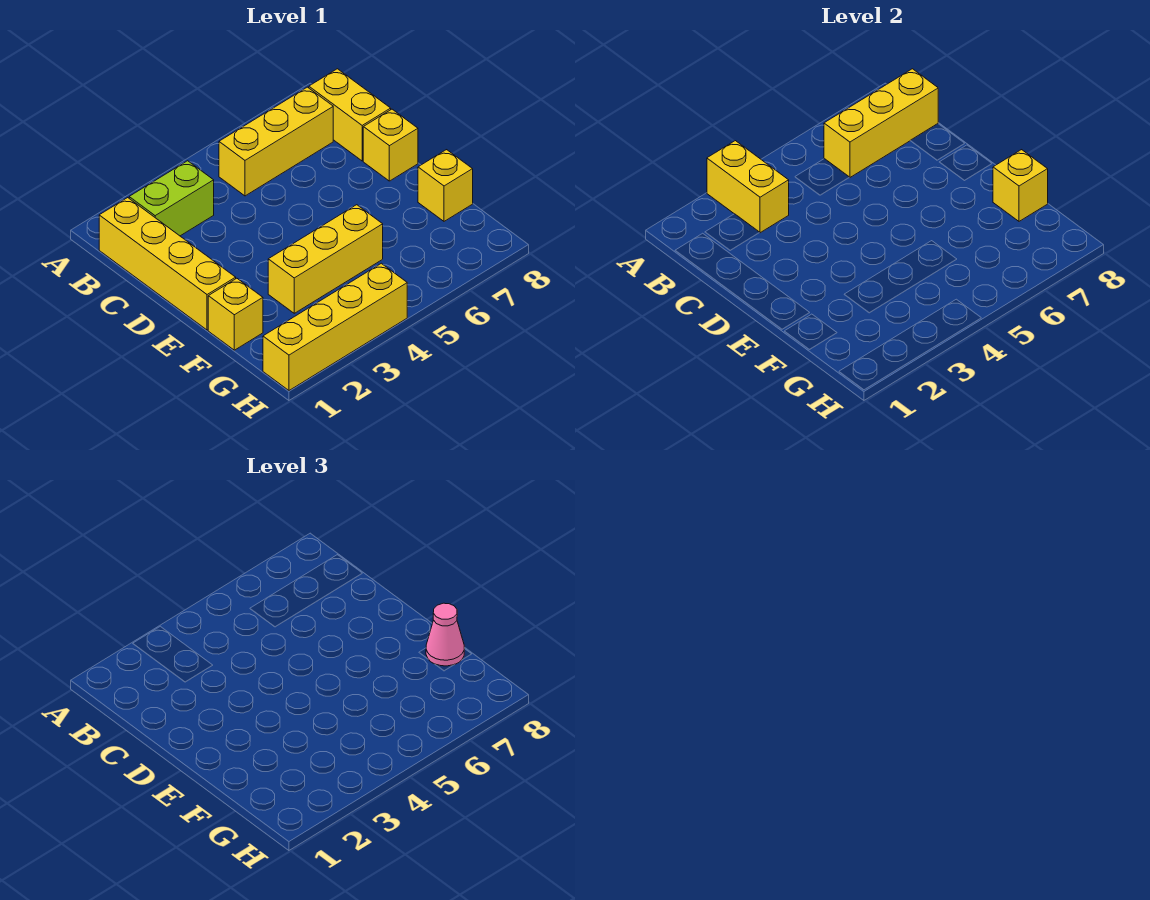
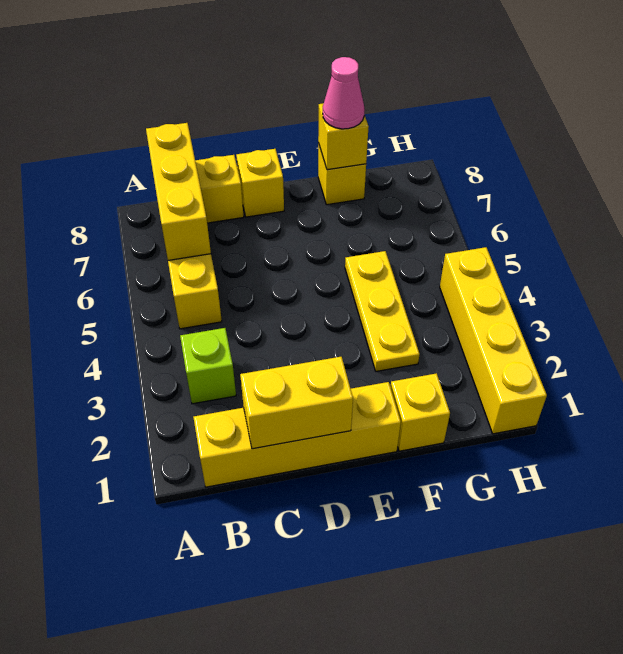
yellow 1x2 brick [707,141,789,233] -> yellow 1x2 brick moved to [240,357,353,449]
lime 1x2 brick [129,161,214,236] -> lime 1x1 brick [180,328,236,404]
yellow 1x3 brick [268,205,383,313] -> yellow 1x3 plate [345,251,420,371]

